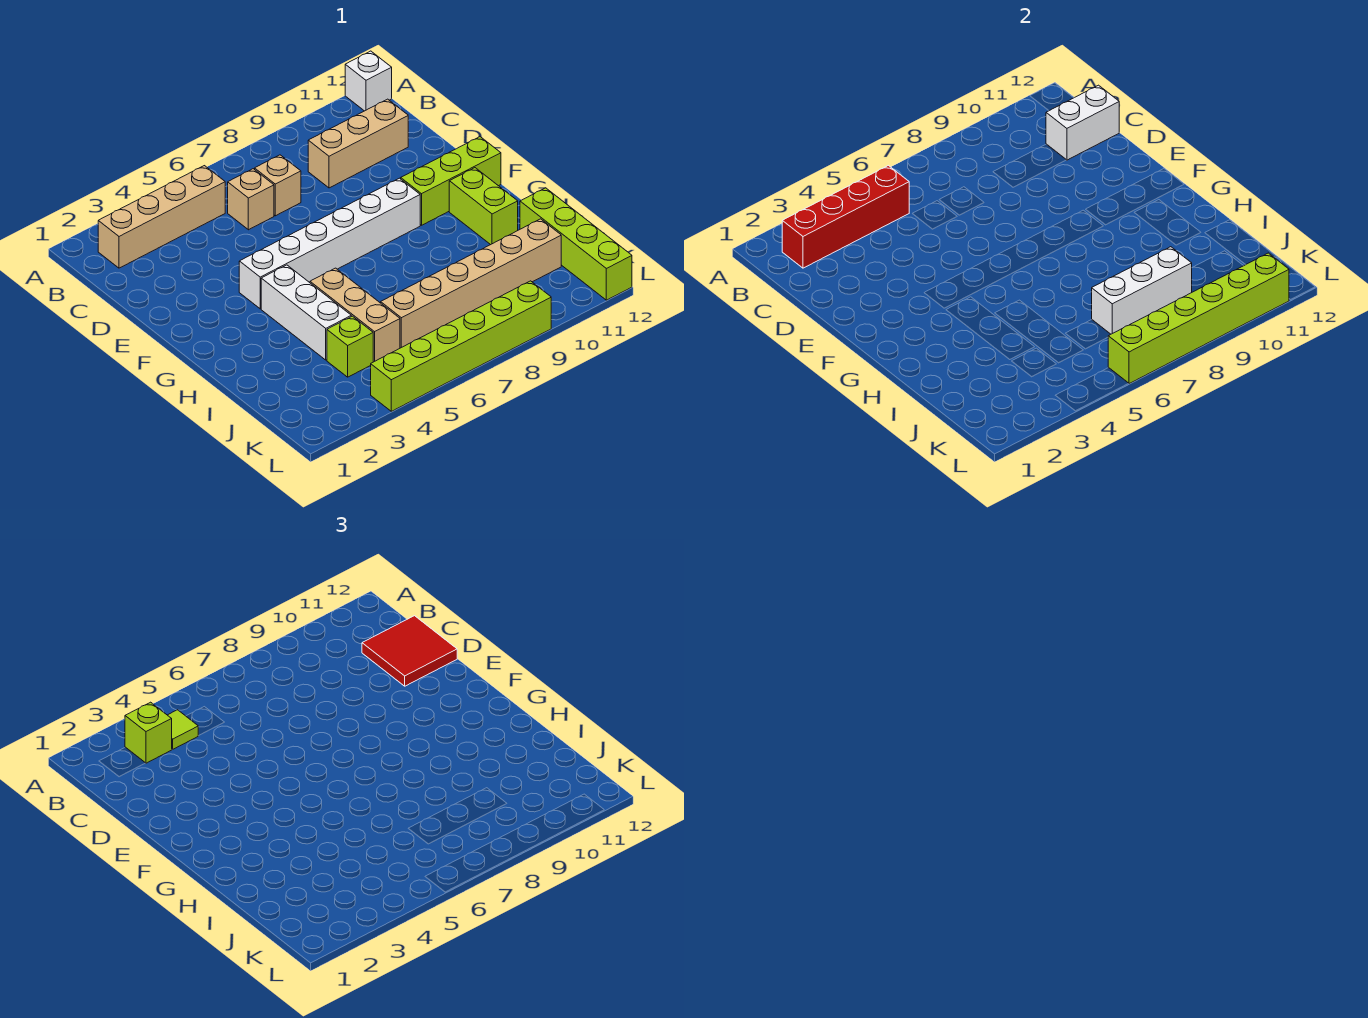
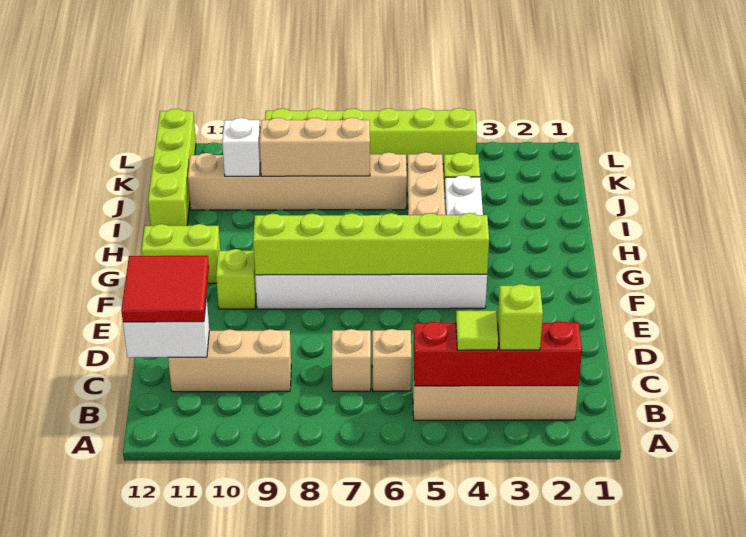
white 1x1 brick [345,51,392,111] -> white 1x1 brick moved to [222,118,261,176]
lime 1x3 brick [401,137,501,225] -> lime 1x1 brick [216,249,256,309]
lime 1x2 brick [449,168,518,245] -> lime 1x2 brick turned to [142,224,220,283]
white 1x3 brick [1092,247,1192,334] -> tan 1x3 brick [260,118,370,176]
lime 1x6 brick [1108,253,1289,384] -> lime 1x6 brick moved to [253,213,489,275]

